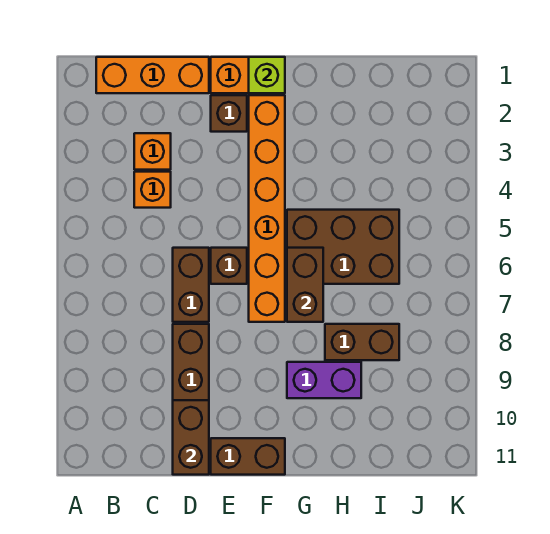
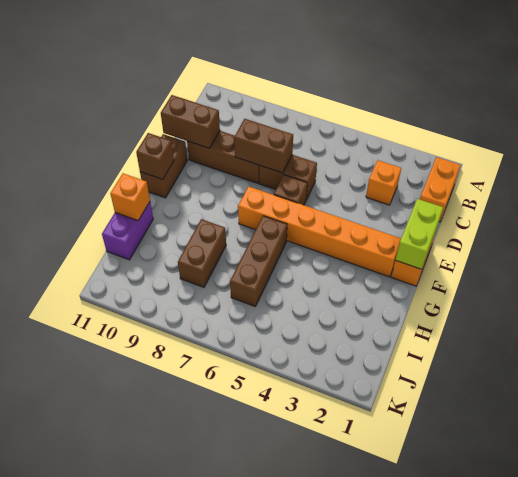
orange 1x3 brick [96,57,209,93] -> orange 1x2 brick [420,157,460,222]
orange 1x1 brick [134,172,171,208] -> orange 1x1 brick moved to [110,173,150,220]
brown 1x1 brick [211,95,247,132] -> brown 1x1 brick moved to [136,133,174,179]
lime 1x1 brick [249,57,285,93] -> lime 1x2 brick [395,199,443,269]
brown 2x3 brick [287,210,399,284] -> brown 1x3 brick [230,216,287,306]
brown 1x2 brick [287,248,323,322] -> brown 1x2 brick moved to [234,119,293,173]
purple 1x2 brick [287,362,361,398] -> purple 1x2 brick moved to [102,202,153,260]

